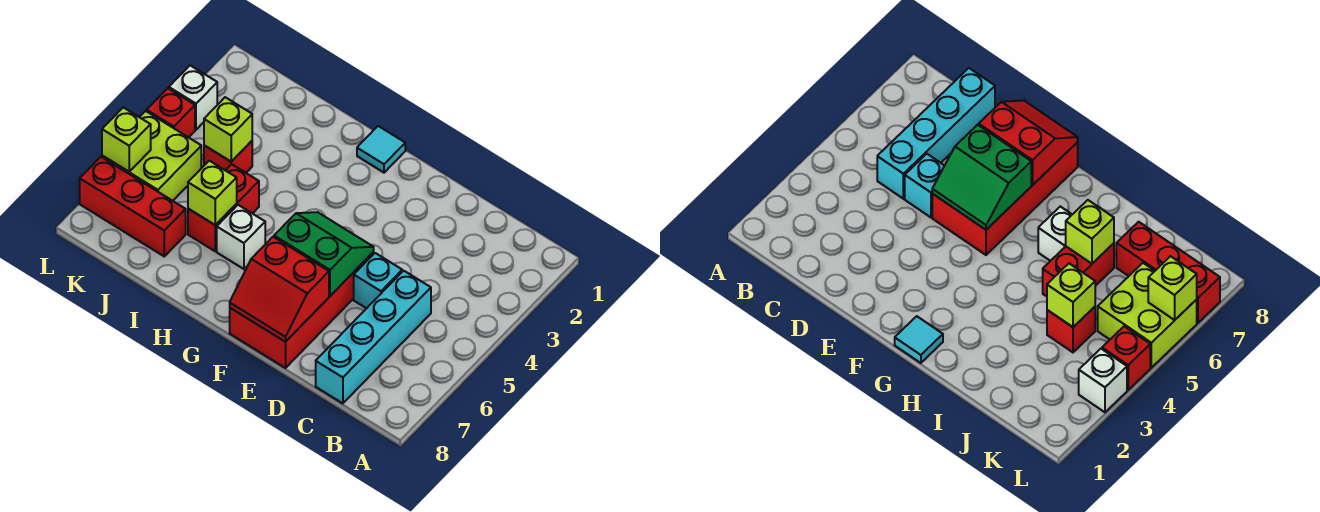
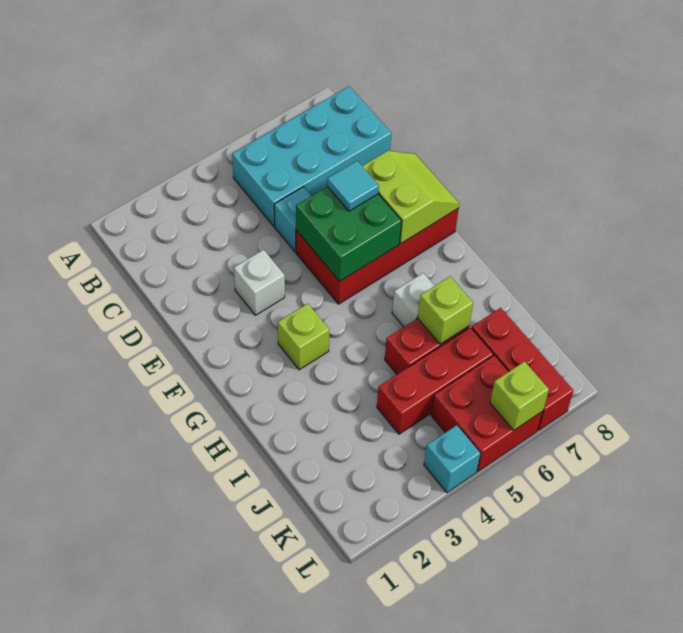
cyan 1x4 brick [316,271,431,403] -> cyan 2x4 brick [232,86,391,226]
green 2x2 slope [274,212,374,296] -> green 2x2 brick [296,187,401,282]
red 2x2 slope [230,237,329,342] -> lime 2x2 slope [362,151,459,243]
cyan 1x1 tile [357,126,405,173] -> cyan 1x1 tile moved to [327,161,379,211]
red 1x1 brick [204,141,252,173] -> red 1x3 brick [377,327,493,434]
lime 1x1 brick [204,97,252,162] -> lime 1x1 brick moved to [278,304,329,370]
lime 2x2 brick [102,111,201,201] -> red 2x2 brick [431,355,543,471]
white 1x1 brick [169,65,217,130] -> white 1x1 brick moved to [234,250,285,315]
red 1x1 brick [147,88,195,137] -> cyan 1x1 brick [424,425,481,493]

